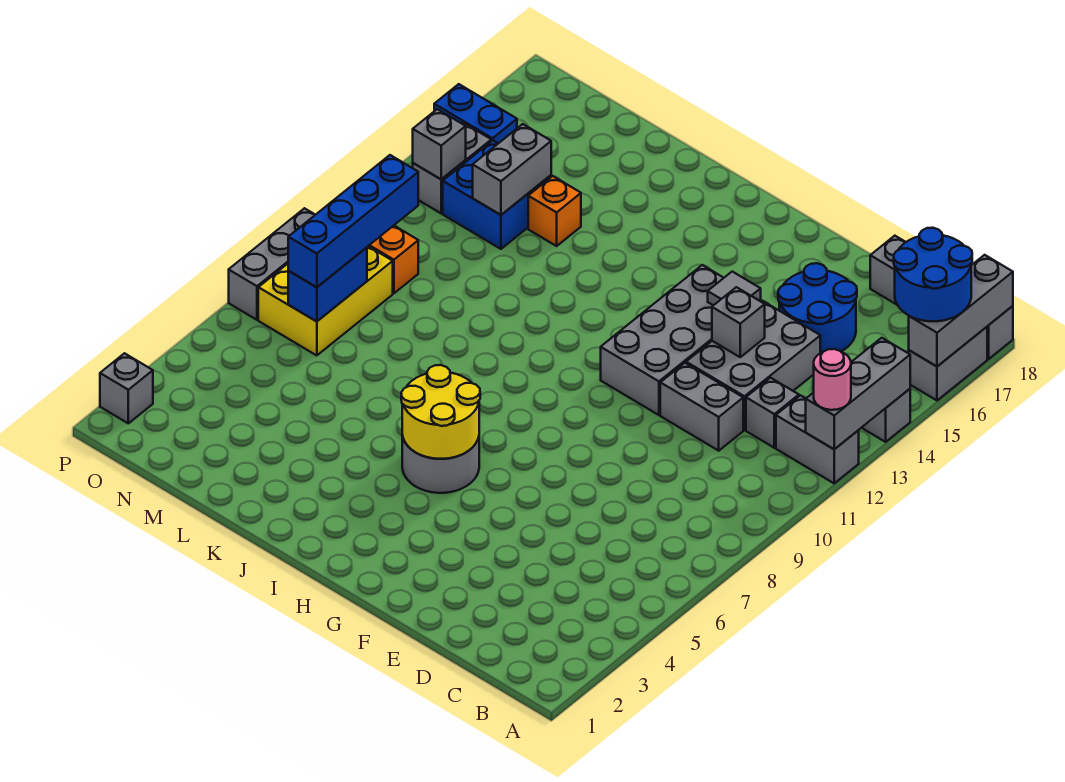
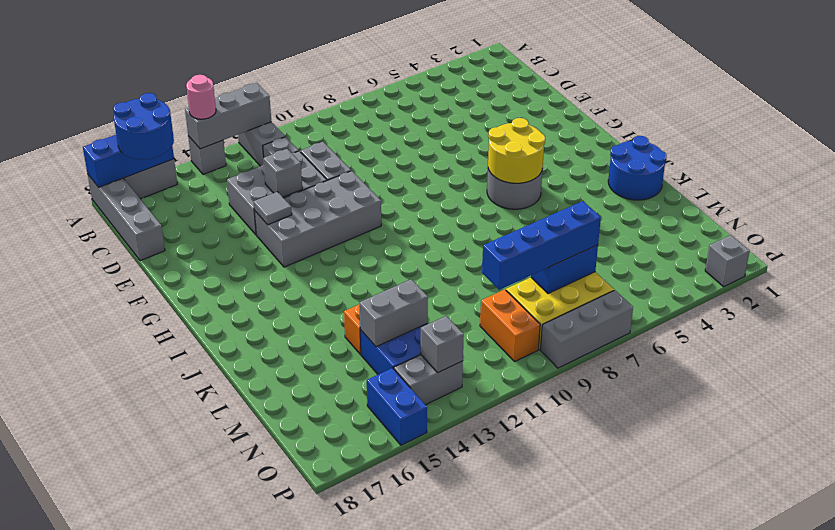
pink 1x1 round brick [814,349,851,410] -> pink 1x1 round brick moved to [186,75,216,119]
grey 1x3 brick [909,255,1013,366] -> blue 1x3 brick [83,135,174,187]
blue 2x2 round brick [778,263,857,353] -> blue 2x2 round brick moved to [608,136,667,200]

